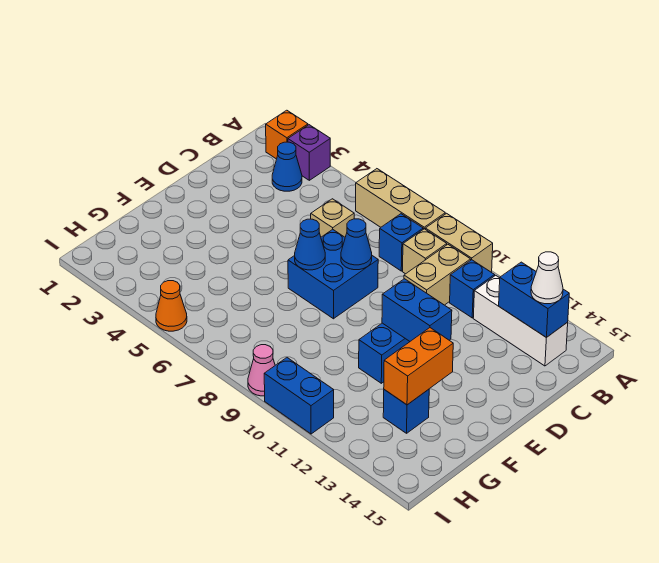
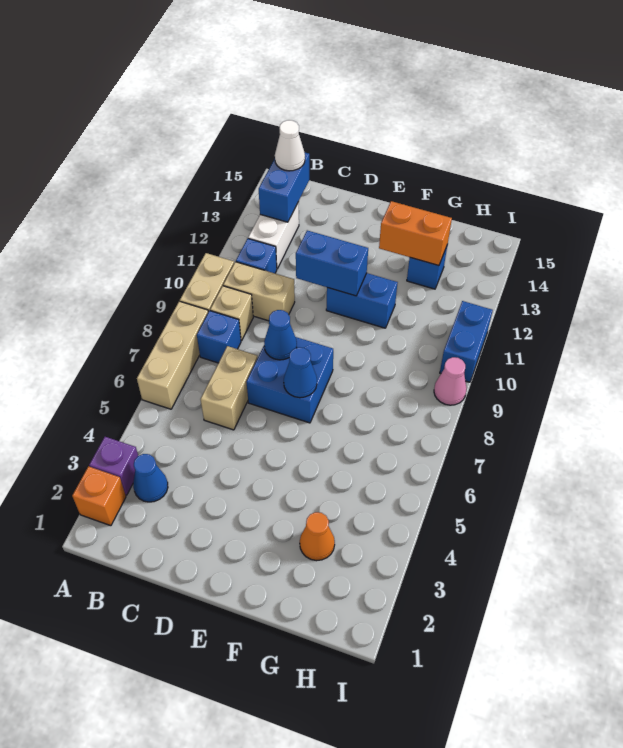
white 1x3 brick [473,275,568,366] -> white 1x2 brick [248,202,299,269]
tan 1x1 brick [311,199,354,237] -> tan 1x2 brick [201,346,258,430]
blue 1x2 brick [382,279,452,341] -> blue 1x2 brick turned to [296,230,368,296]
orange 1x1 cone [156,281,187,331] -> orange 1x1 cone moved to [300,512,335,561]

